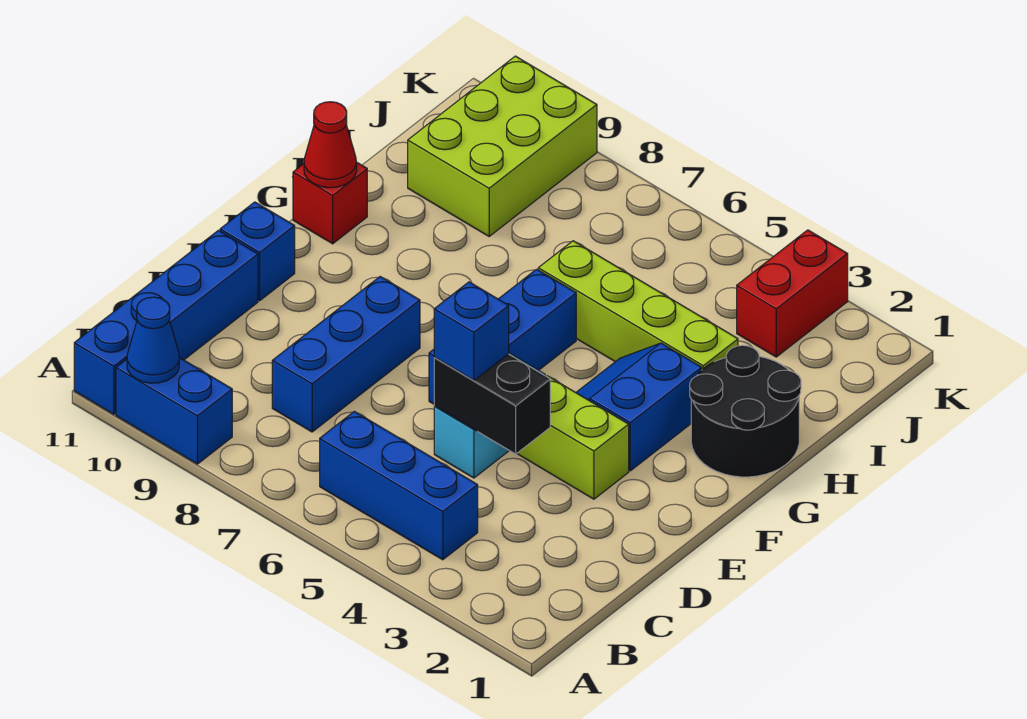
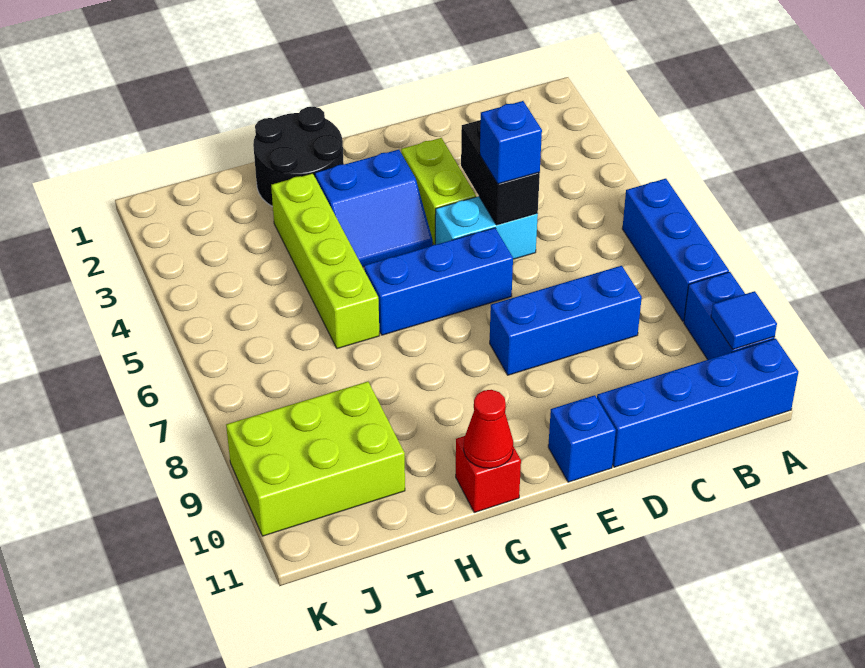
blue 1x1 cone [127,297,179,383] -> blue 1x1 tile [711,291,777,349]
blue 1x3 brick [320,411,478,560] -> blue 1x3 brick moved to [622,179,729,321]
red 1x2 brick [737,230,848,357] -> none

